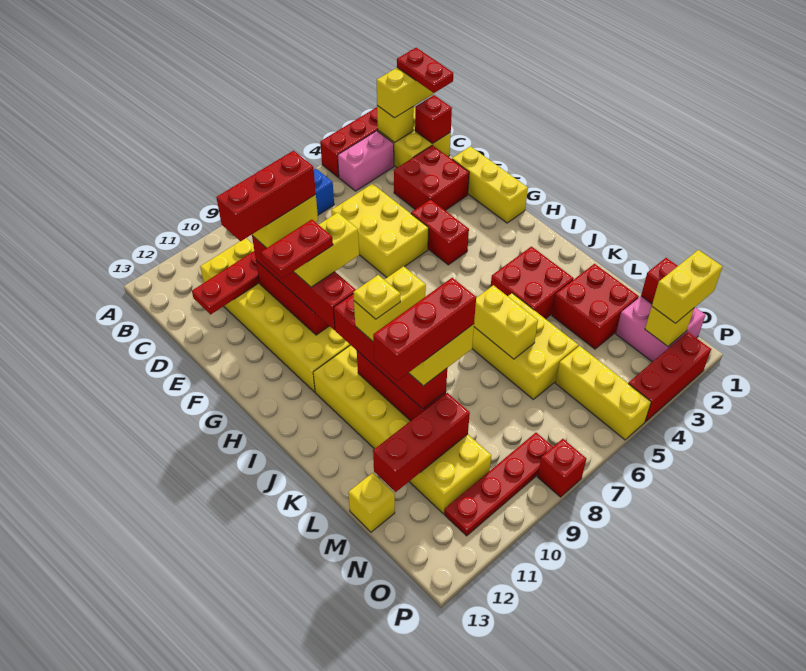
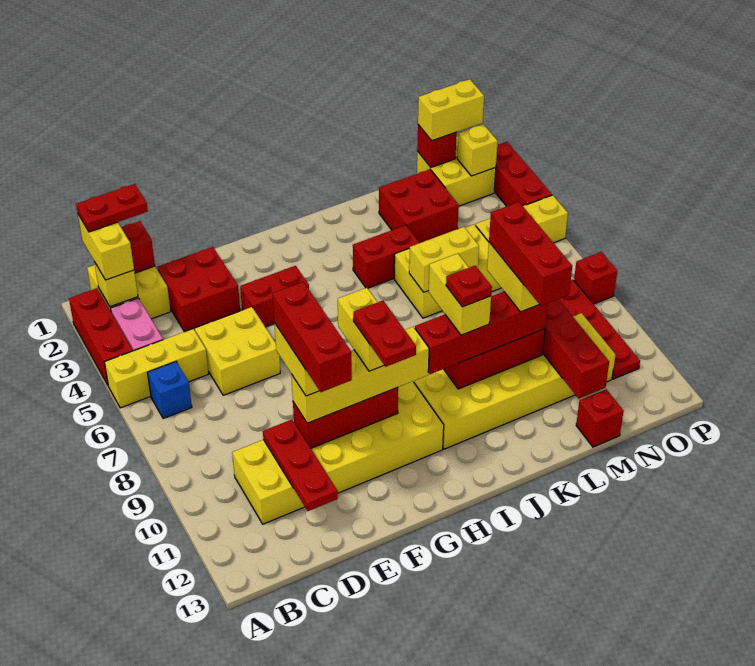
yellow 2x3 brick [331,184,429,277] -> yellow 2x2 brick [195,307,280,395]
yellow 1x3 brick [452,146,528,223] -> yellow 1x3 brick moved to [104,329,208,408]
red 1x4 brick [252,236,356,330] -> yellow 1x4 brick [291,327,429,423]
red 2x2 brick [491,247,574,319] -> red 1x2 brick [353,225,419,288]
yellow 1x1 plate [353,275,400,319] -> red 1x1 plate [446,266,492,307]
yellow 1x1 brick [348,473,395,532] -> red 1x1 brick [576,389,624,447]
pink 2x2 brick [616,296,705,362] -> yellow 2x2 brick [417,136,496,206]
yellow 1x2 brick [652,250,723,323] -> yellow 1x2 brick turned to [418,79,484,141]

